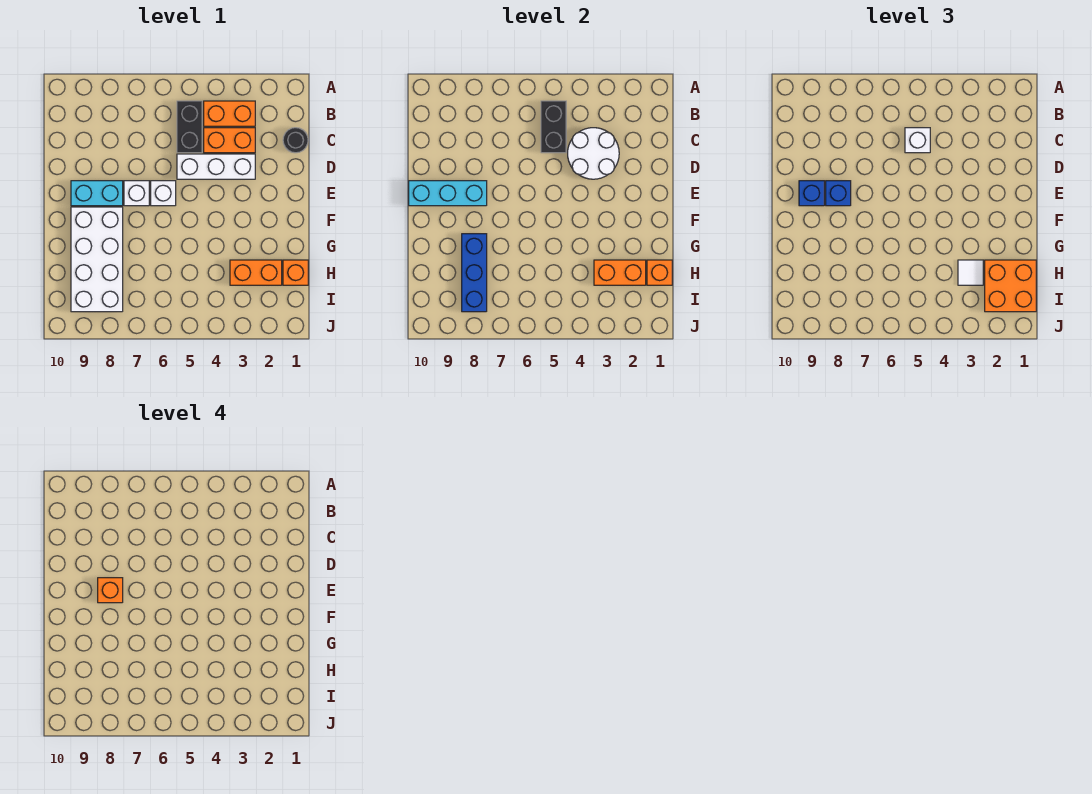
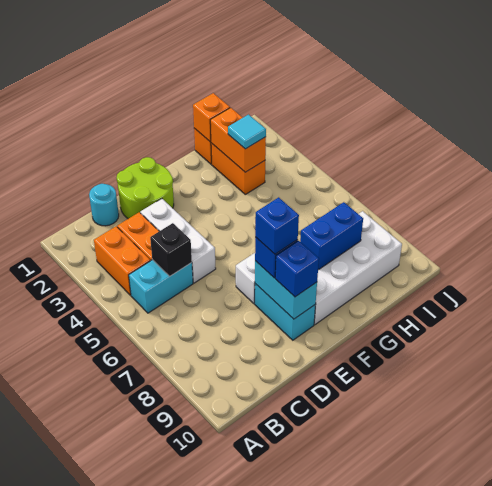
black 1x2 brick [177,101,202,153] -> cyan 1x2 brick [129,260,193,313]
black 1x2 brick [541,101,566,153] -> black 1x1 brick [150,223,192,276]
black 1x1 round brick [283,128,308,153] -> cyan 1x1 round brick [89,184,119,226]
white 2x2 round brick [568,128,619,179] -> none
white 1x1 brick [905,128,930,153] -> none
none -> lime 2x2 round brick [117,157,174,219]
white 1x1 brick [151,181,176,206] -> none
cyan 1x3 brick [409,181,487,206] -> cyan 1x2 brick [255,261,317,319]
orange 1x1 brick [98,578,123,603] -> blue 1x1 brick [255,197,299,254]
blue 1x3 brick [462,234,487,312] -> blue 1x2 brick [300,202,363,269]
orange 2x2 brick [985,260,1036,312] -> none
white 1x1 tile [958,260,983,285] -> cyan 1x1 tile [228,115,266,149]

